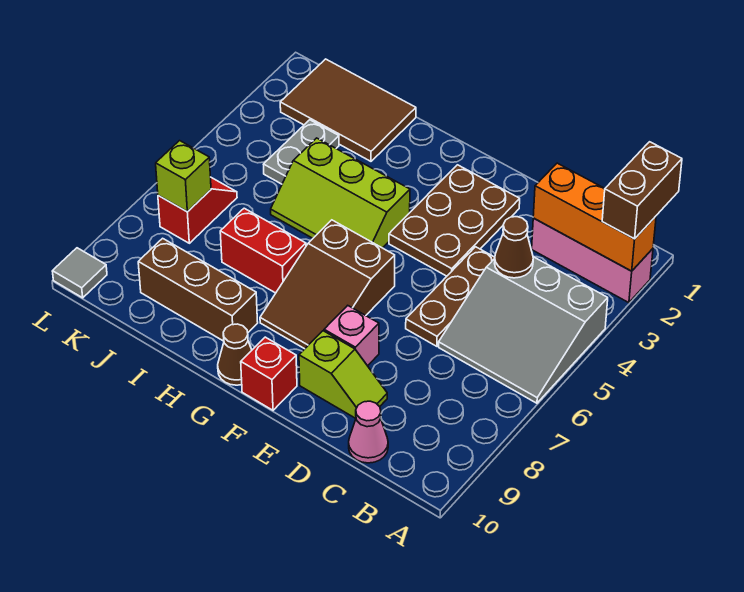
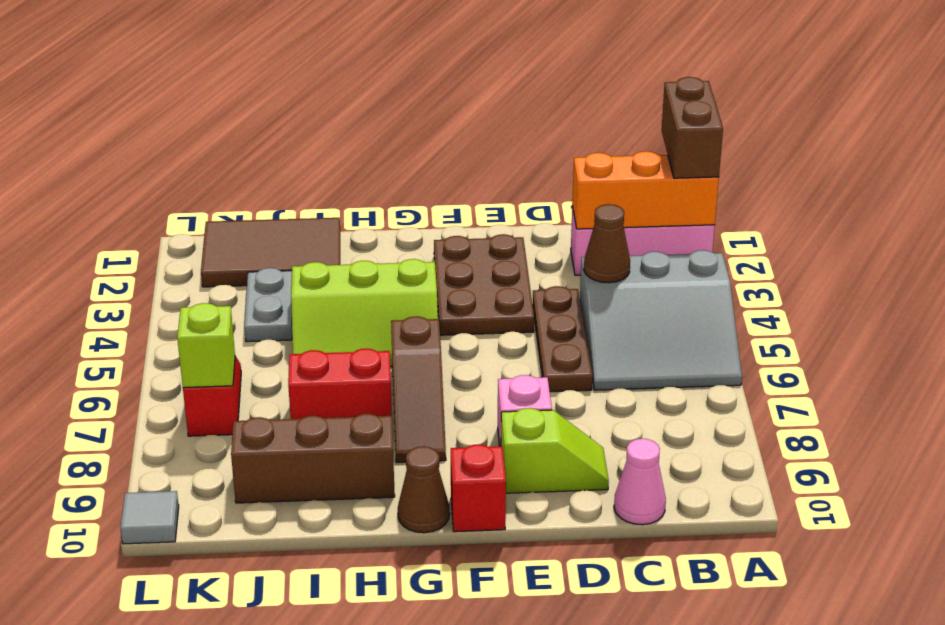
brown 2x3 slope [260,220,395,349] -> brown 1x3 slope [391,316,446,462]

